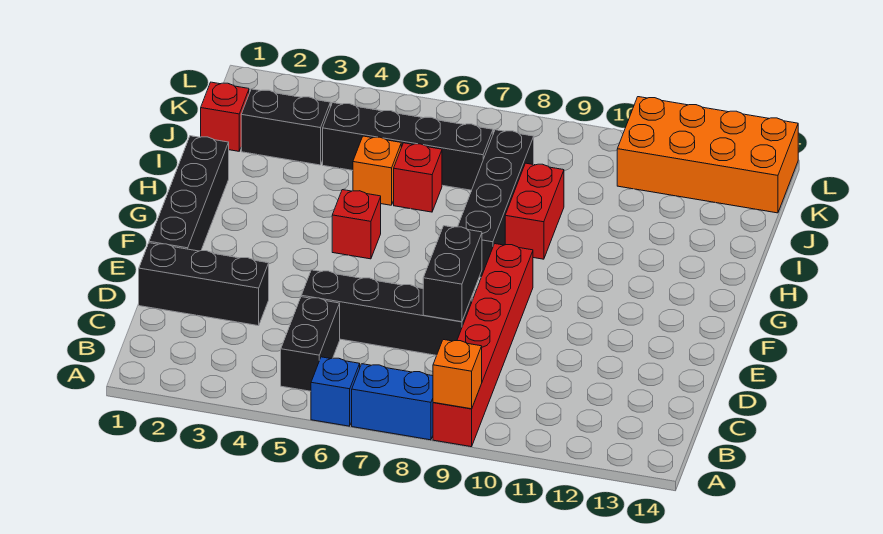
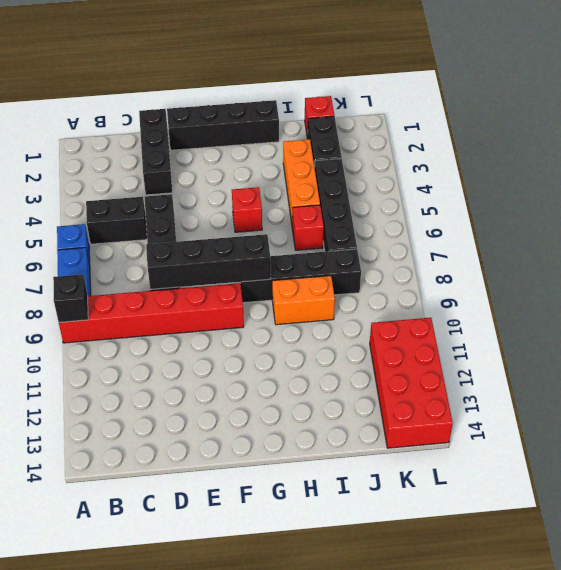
orange 1x1 brick [433,340,482,409] -> black 1x1 brick [53,274,88,322]
black 1x2 brick [423,226,482,322] -> black 1x4 brick [146,234,271,289]
red 1x2 brick [505,163,564,259] -> orange 1x2 brick [272,276,335,325]
orange 1x1 brick [353,136,401,205] -> orange 1x3 brick [283,139,320,223]
orange 2x4 brick [617,97,798,213] -> red 2x4 brick [370,318,453,448]

